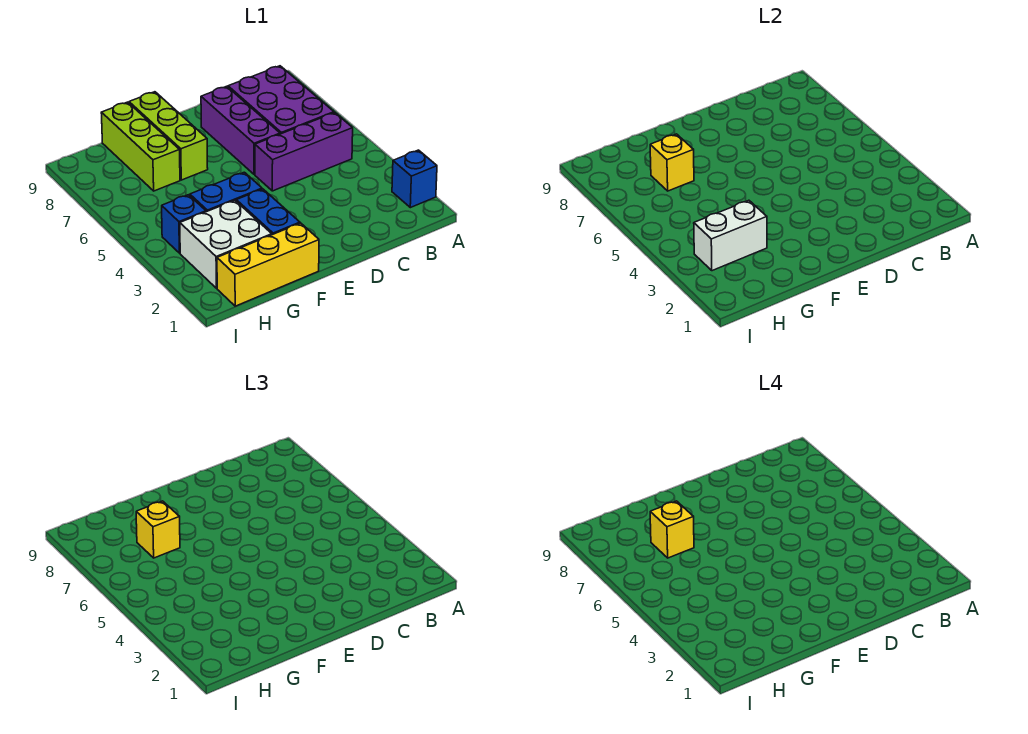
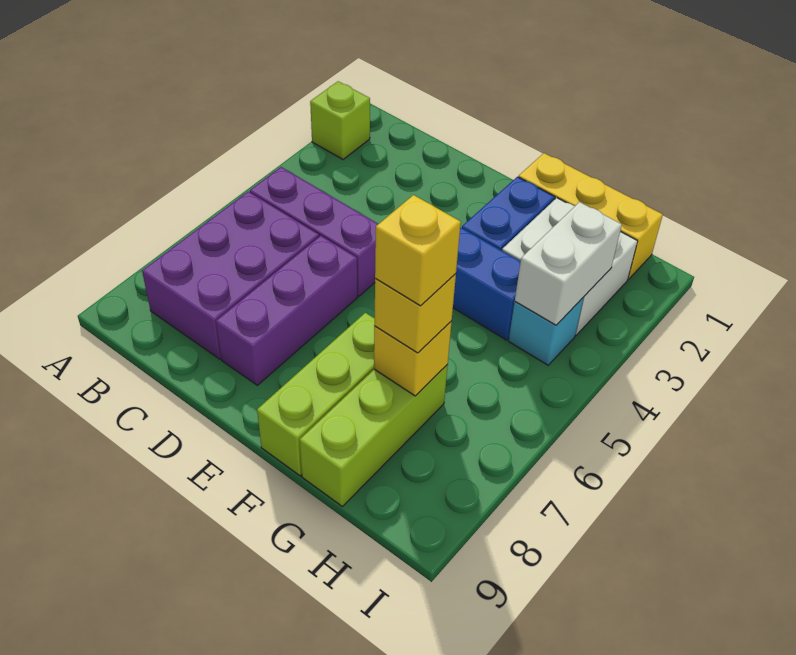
blue 1x1 brick [392,150,437,208] -> lime 1x1 brick [310,81,370,159]
white 1x2 brick [694,200,767,271] -> white 1x2 brick turned to [515,202,622,325]
blue 1x1 brick [162,195,206,253] -> cyan 1x1 brick [509,297,584,365]

